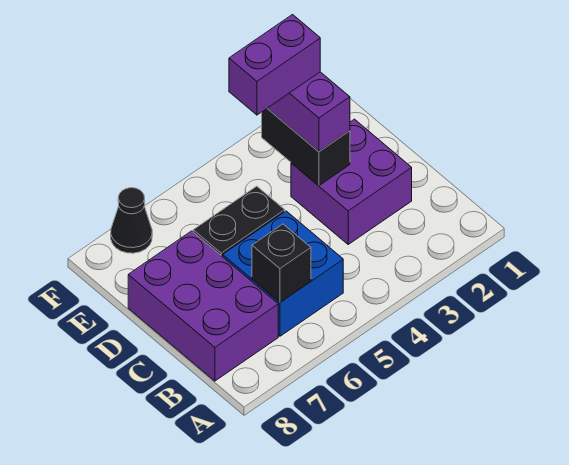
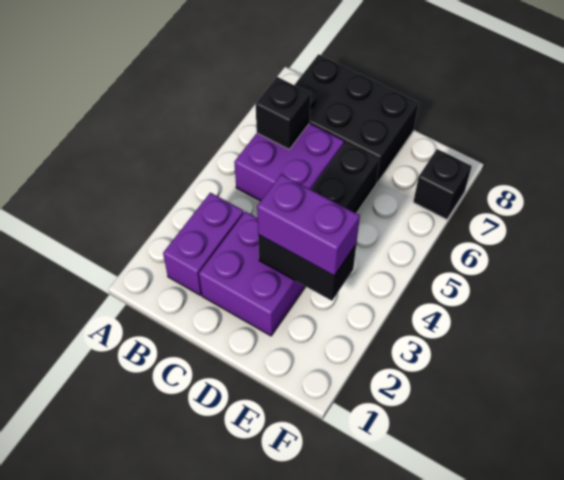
blue 2x2 brick [223,211,343,336] -> purple 2x2 brick [234,123,344,201]
purple 2x3 brick [128,231,278,381] -> black 2x3 brick [295,54,419,184]
purple 1x2 brick [229,15,320,115] -> purple 1x2 brick moved to [163,193,244,295]
black 1x1 cone [111,188,152,253] -> black 1x1 brick [413,149,472,219]

